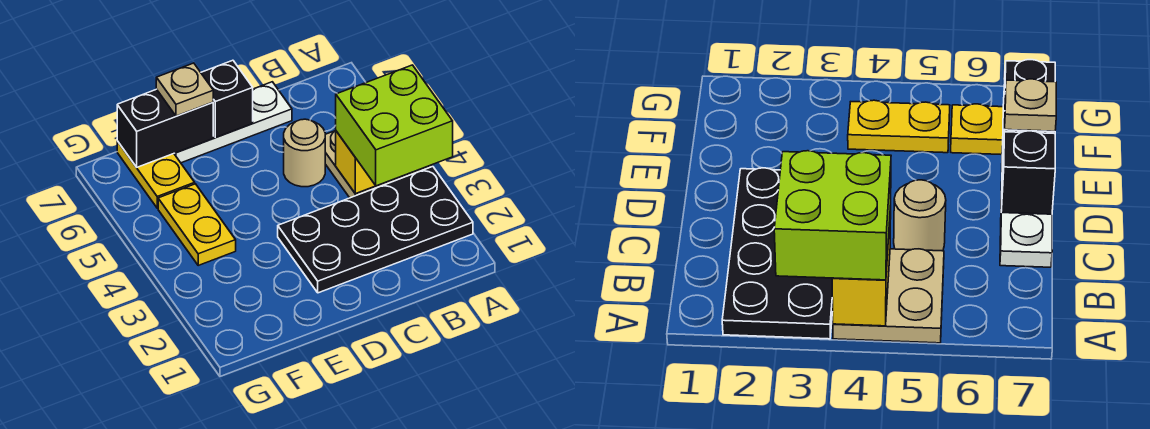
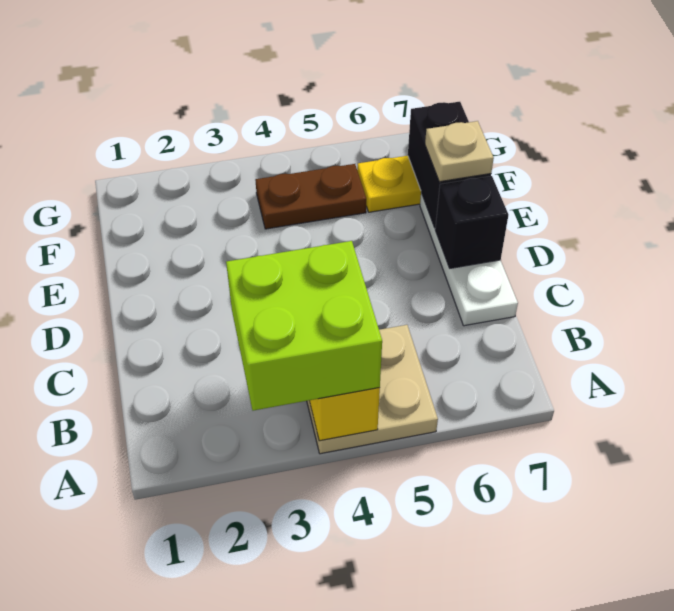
black 2x4 plate [278,167,473,293] -> none
tan 1x1 round brick [284,119,325,187] -> none
yellow 1x2 plate [158,184,236,265] -> brown 1x2 plate [255,164,366,229]

